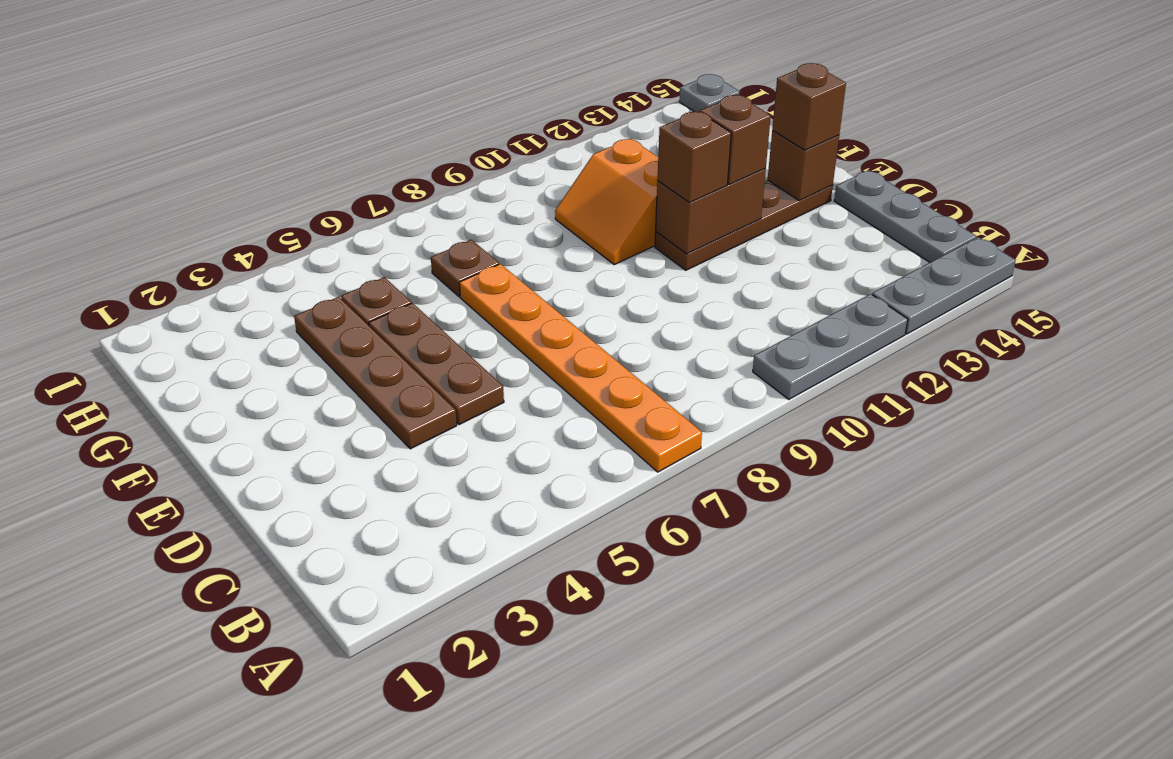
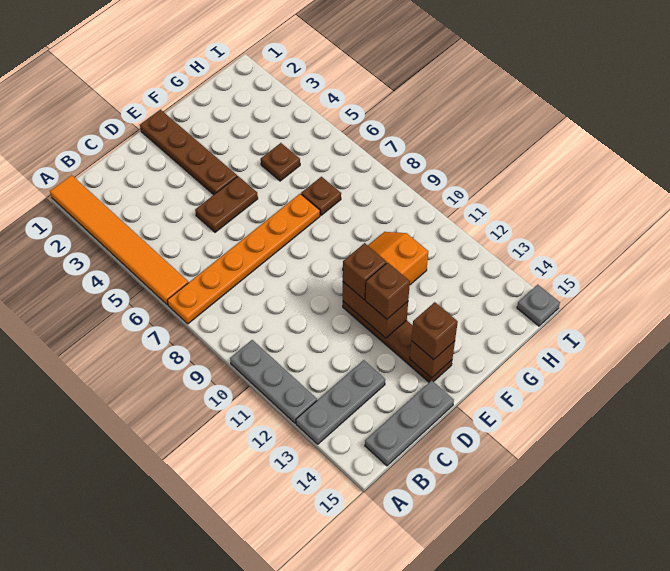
none -> orange 1x6 tile [50,175,188,305]
grey 1x3 plate [872,237,1016,334] -> grey 1x3 plate turned to [296,360,385,444]
brown 1x4 plate [294,297,457,449] -> brown 1x4 plate turned to [140,110,237,195]
brown 1x3 plate [369,303,504,425] -> brown 1x2 plate [195,176,258,232]

